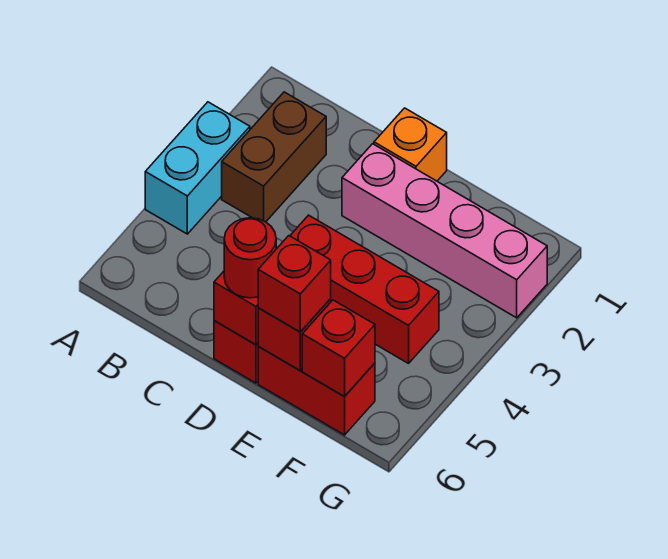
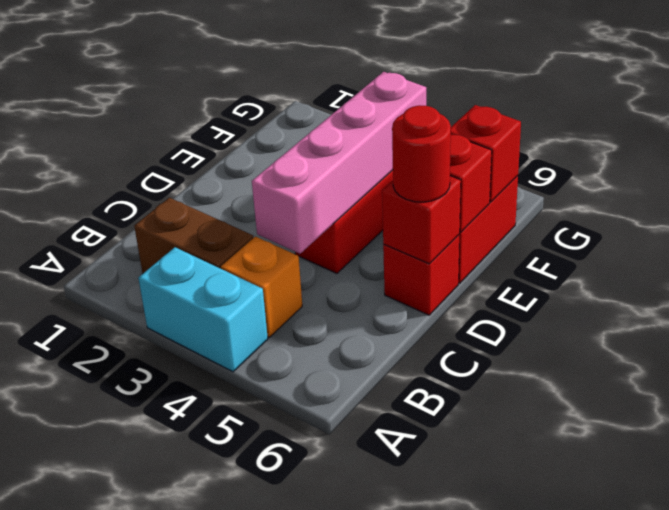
orange 1x1 brick [374,108,447,181] -> orange 1x1 brick moved to [221,237,302,337]
pink 1x4 brick [342,144,547,318] -> pink 1x4 brick moved to [252,72,426,254]
red 1x1 brick [258,236,331,332] -> none

